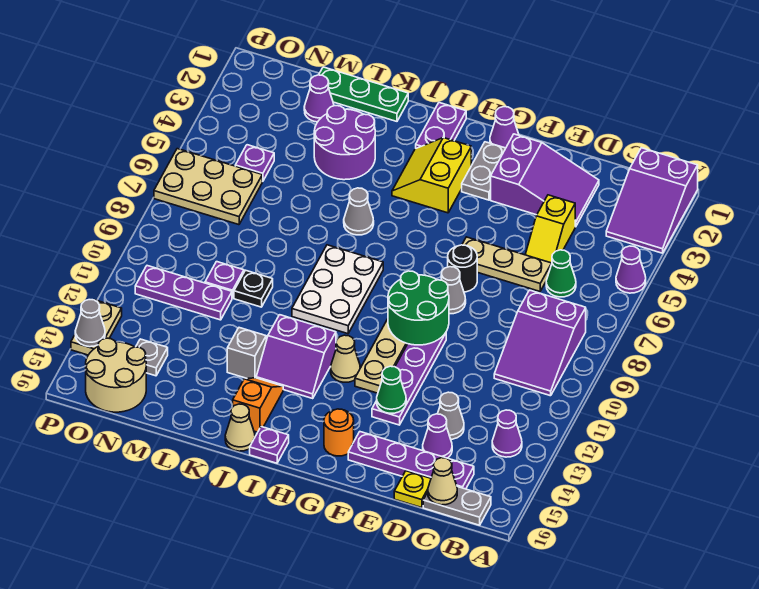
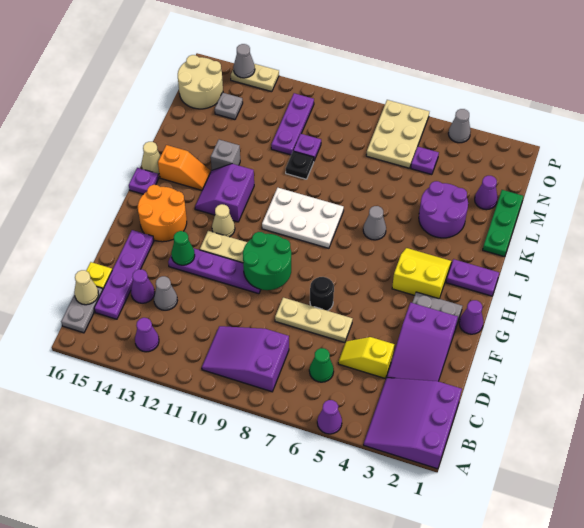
purple 2x3 slope [606,148,698,253] -> purple 3x3 slope [364,378,462,469]
tan 1x3 plate [462,237,552,291] -> tan 1x3 plate turned to [275,298,353,343]
grey 1x1 cone [441,267,466,314] -> grey 1x1 cone moved to [448,109,471,143]
orange 1x1 round brick [324,409,354,456] -> orange 2x2 round brick [138,185,187,242]

